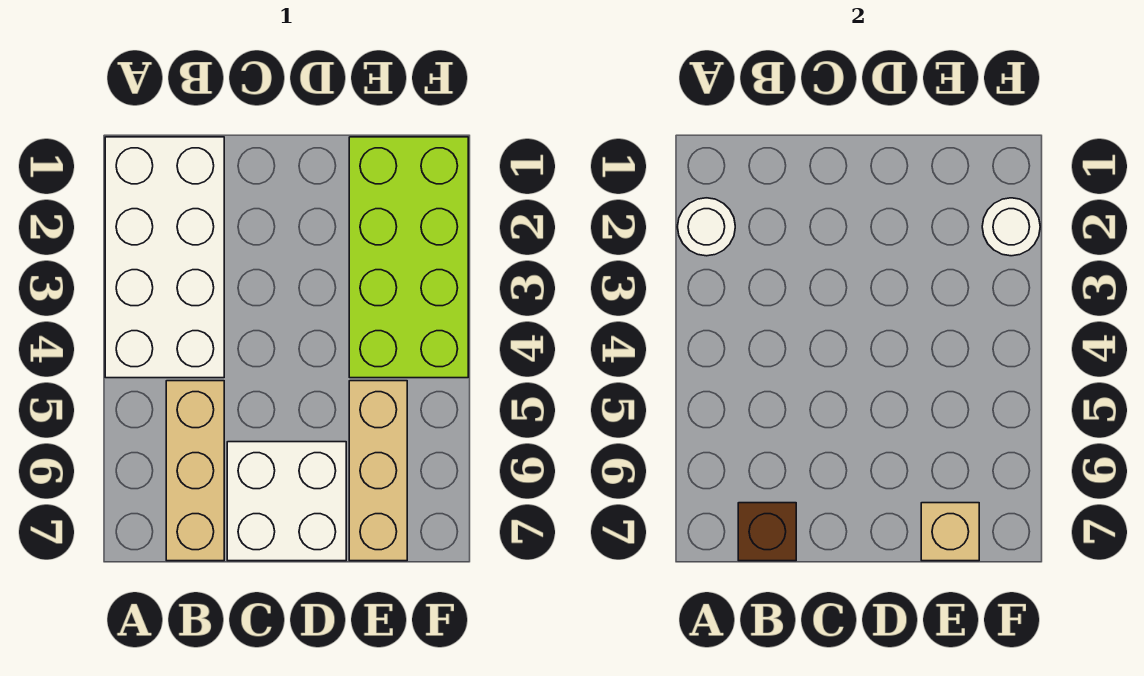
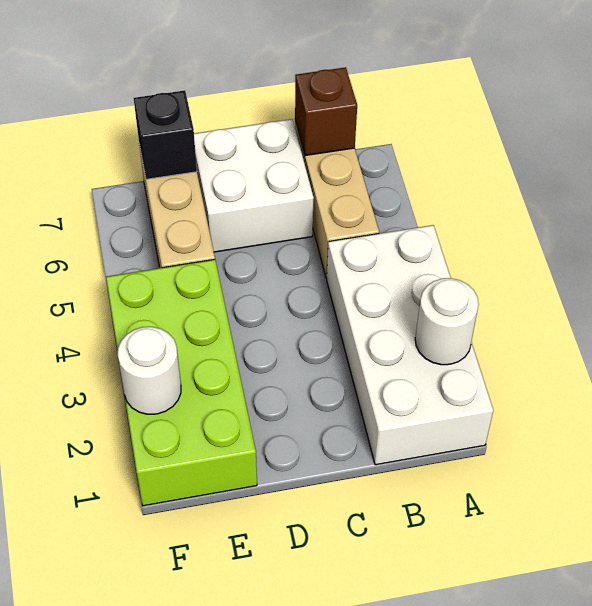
tan 1x1 brick [921,503,979,561] -> black 1x1 brick [134,90,197,179]

